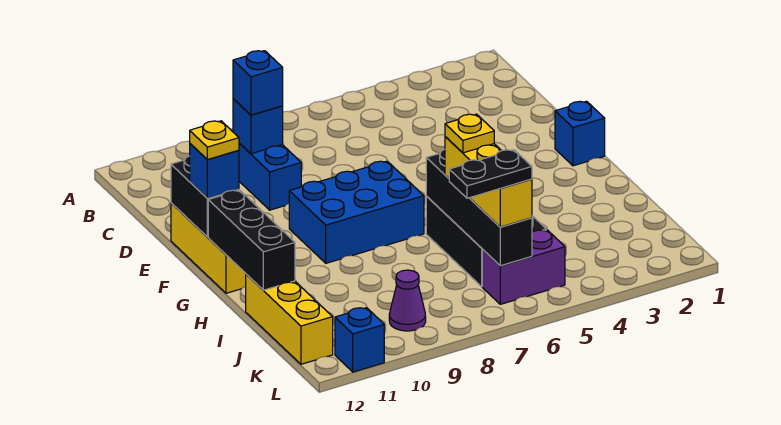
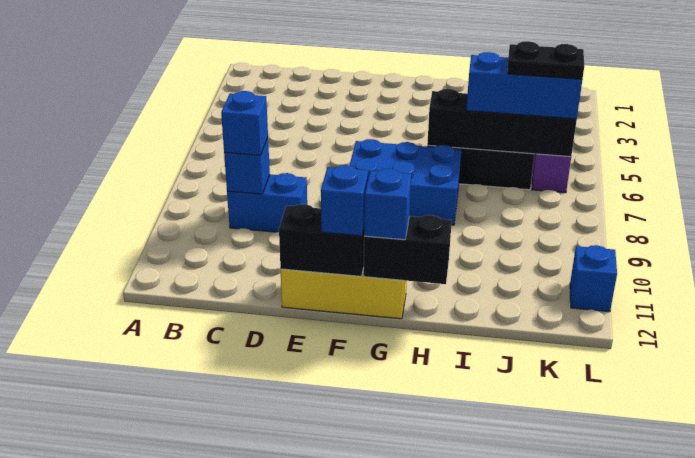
blue 1x1 brick [555,101,605,166] -> blue 1x1 brick moved to [364,169,411,240]
blue 2x3 brick [289,161,424,263] -> blue 2x3 brick turned to [350,139,461,225]
yellow 1x1 plate [189,121,239,160] -> none
black 1x3 brick [208,190,295,290] -> black 1x2 brick [364,215,452,284]
yellow 1x3 brick [445,137,532,227] -> blue 1x3 brick [466,52,582,119]
yellow 1x1 plate [445,114,494,153] -> none
yellow 1x3 brick [246,274,333,364] -> none
black 1x2 plate [449,150,532,198] -> black 1x2 plate turned to [507,41,584,79]
purple 1x1 cone [389,270,426,331] -> none

